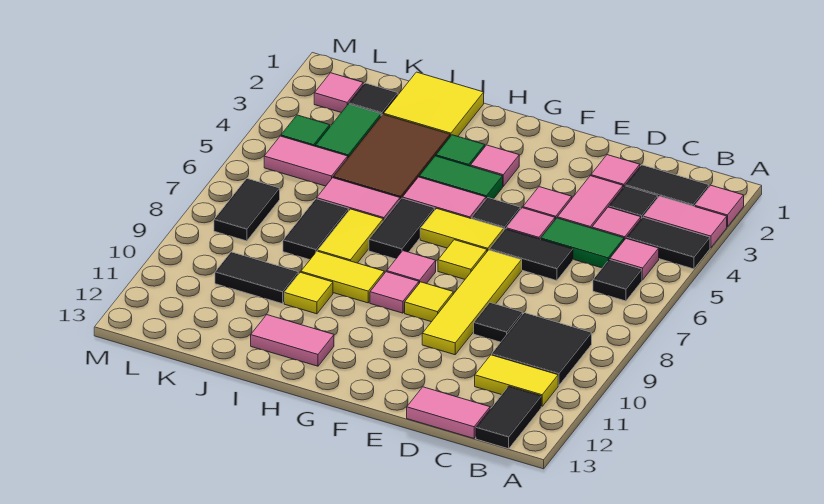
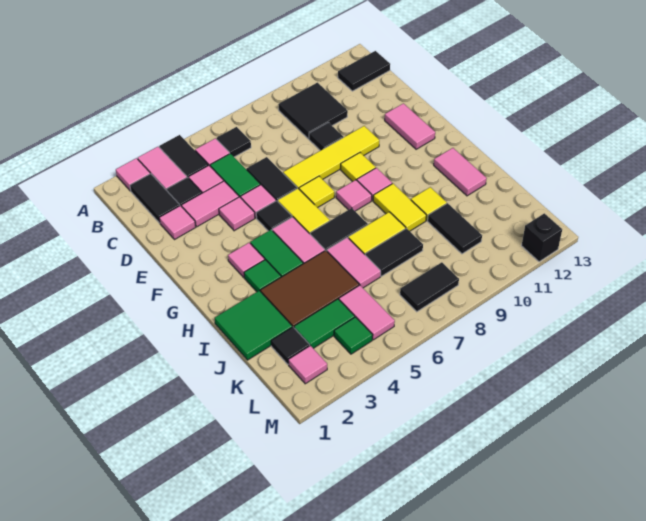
yellow 1x2 tile [475,355,558,406] -> none
pink 1x2 tile [407,387,490,438] -> pink 1x2 tile moved to [385,103,435,149]
yellow 2x2 tile [384,72,484,136] -> green 2x2 tile [215,291,292,360]
none -> black 1x1 brick [522,213,562,262]

